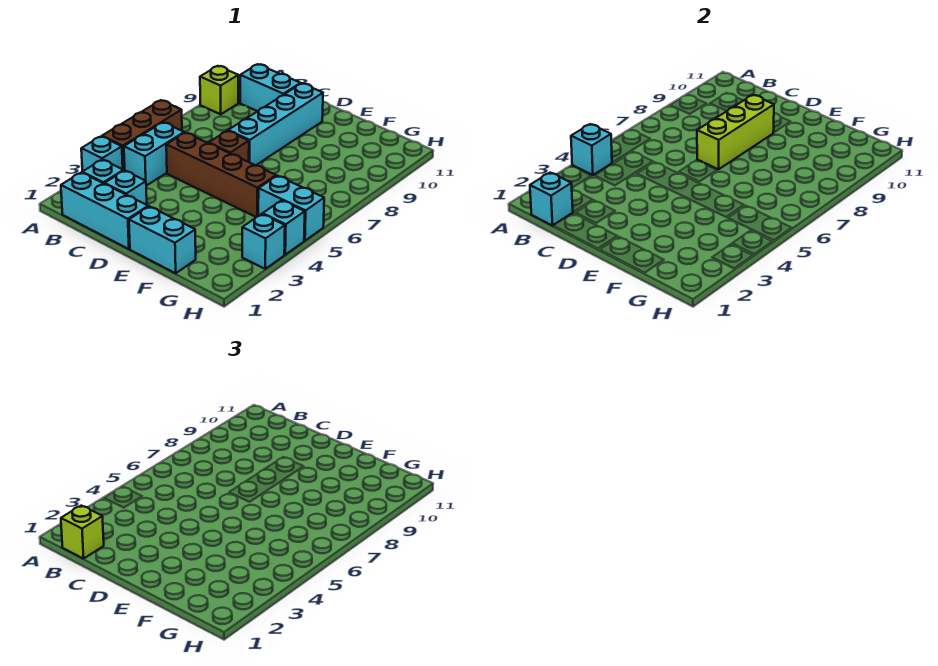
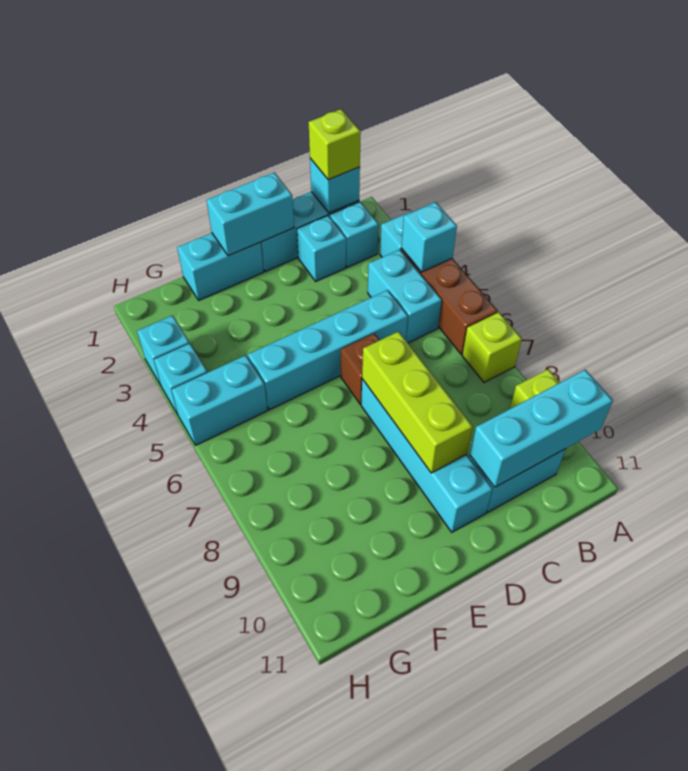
none -> lime 1x1 brick [462,312,522,382]
none -> cyan 1x3 brick [470,370,613,487]
brown 1x4 brick [166,133,276,217] -> cyan 1x4 brick [248,290,408,410]
none -> cyan 1x2 brick [206,172,294,256]

